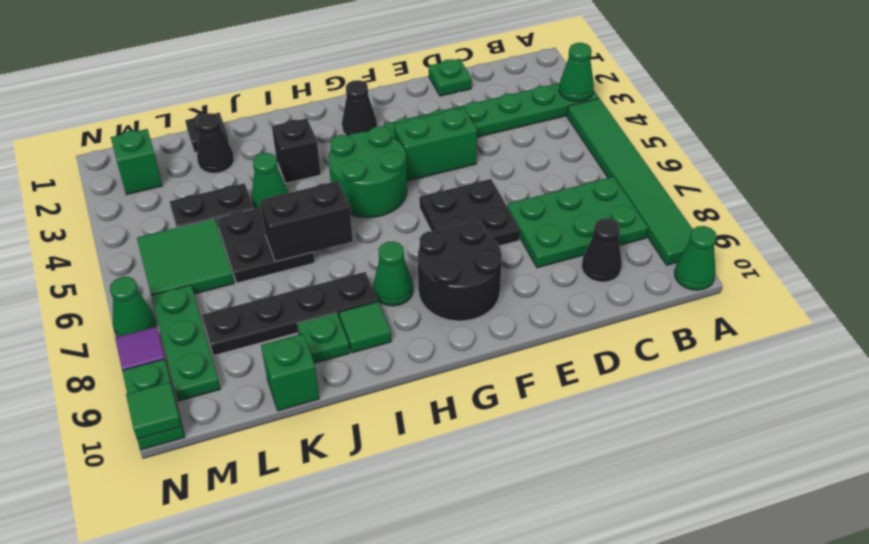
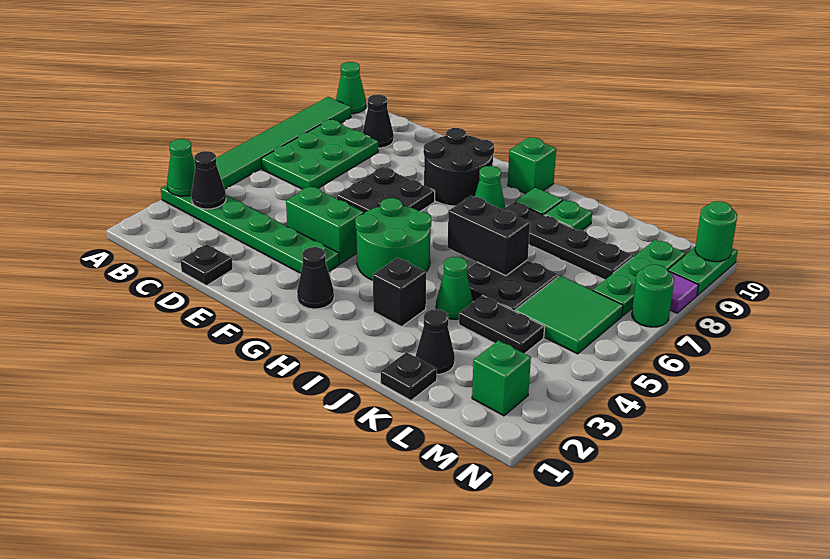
none -> black 1x1 cone [191,151,226,209]
green 2x3 plate [507,177,648,268] -> green 2x3 plate turned to [261,120,378,189]
green 1x1 plate [429,59,472,96] -> black 1x1 plate [180,244,233,286]
green 1x1 brick [261,334,319,411] -> green 1x1 brick moved to [508,137,556,193]
green 1x1 cone [110,277,156,337] -> green 1x1 round brick [632,264,674,327]
green 1x1 tile [126,382,182,439] -> green 1x1 round brick [695,201,737,262]

